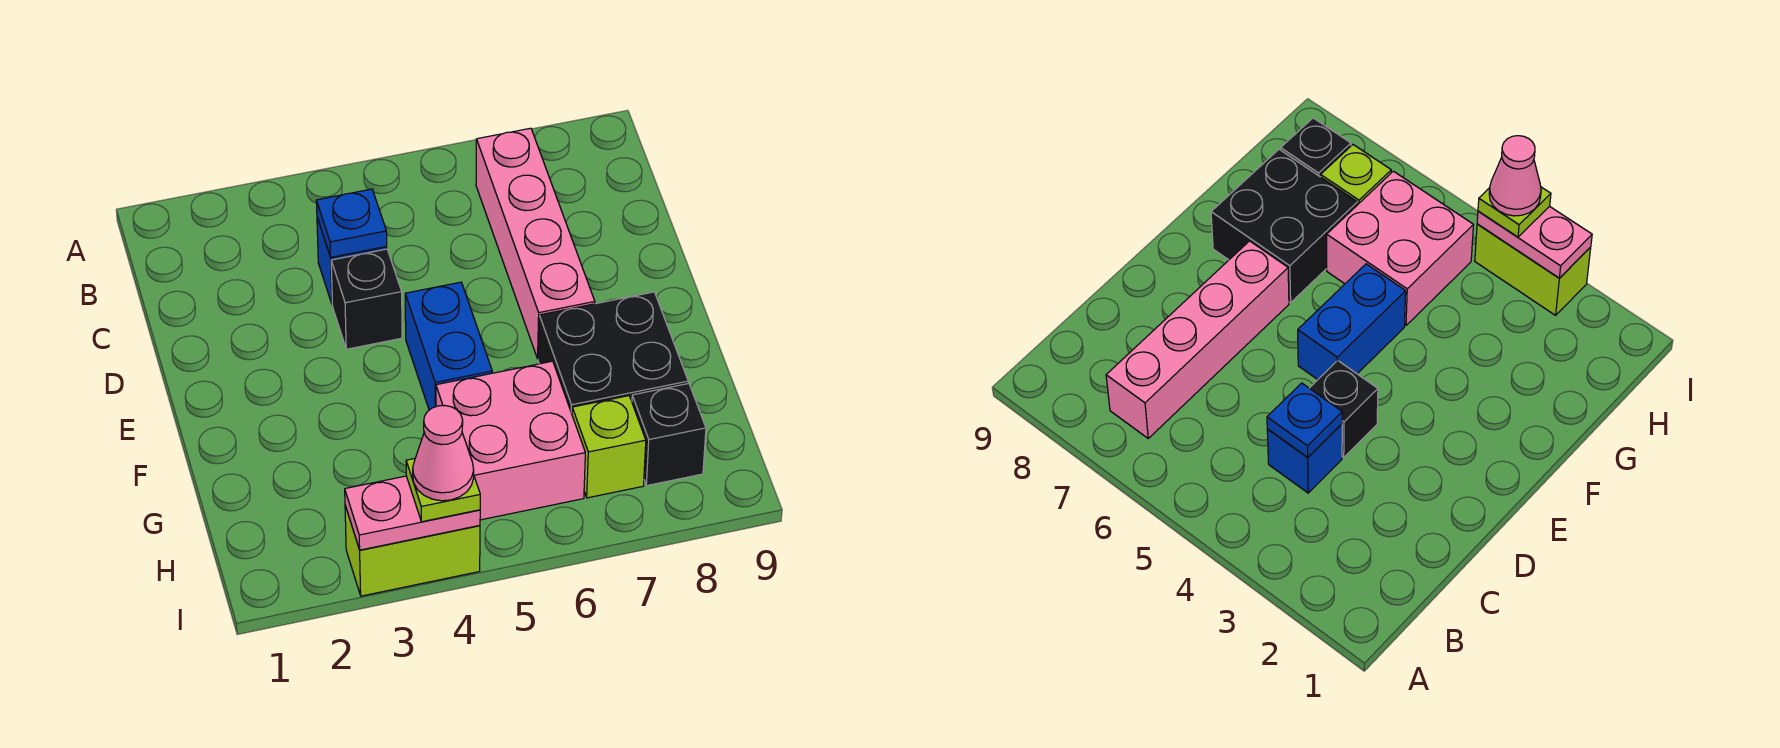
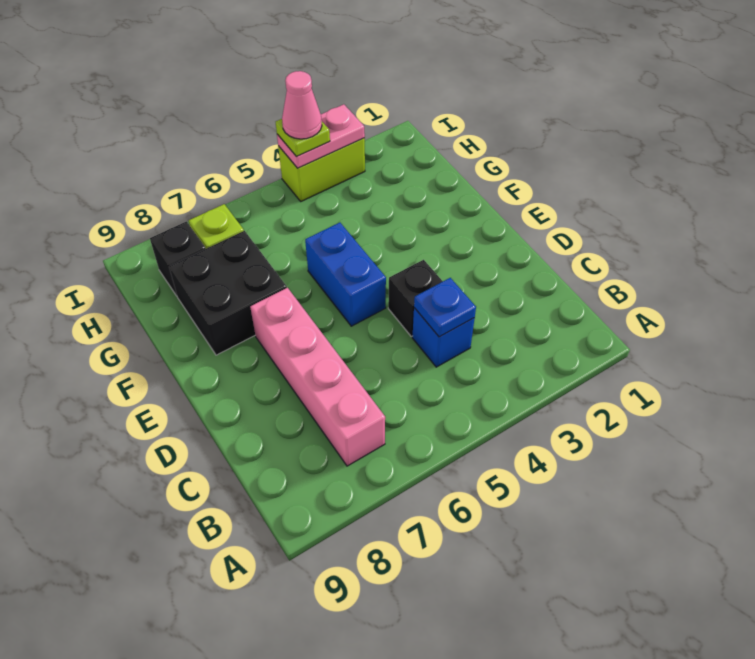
pink 2x2 brick [436,361,585,520] -> none

